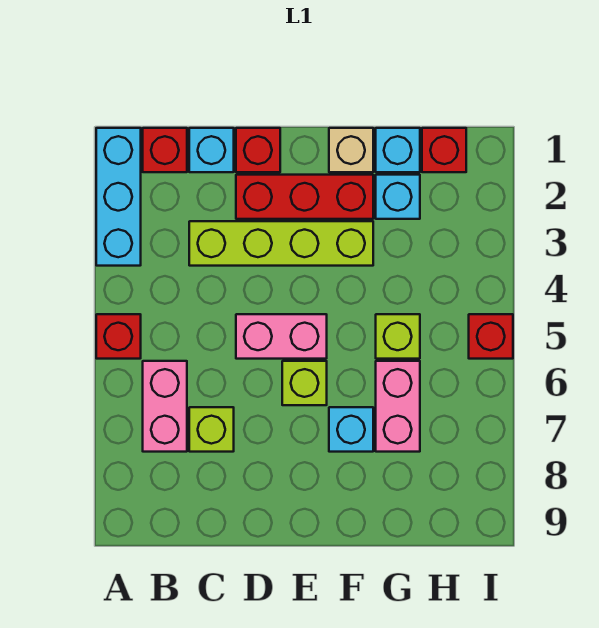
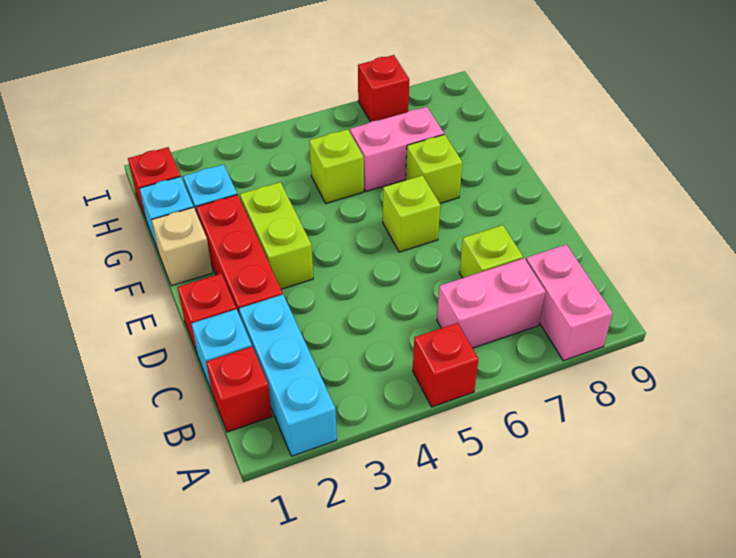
cyan 1x3 brick [96,128,141,266] -> cyan 1x3 brick turned to [239,295,337,456]
lime 1x4 brick [189,221,373,266] -> lime 1x2 brick [240,182,313,289]
pink 1x2 brick [236,314,327,359] -> pink 1x2 brick moved to [526,245,613,361]
cyan 1x1 brick [329,407,373,452] -> lime 1x1 brick [406,134,462,203]
red 1x1 brick [469,314,513,359] -> red 1x1 brick moved to [358,55,409,122]

